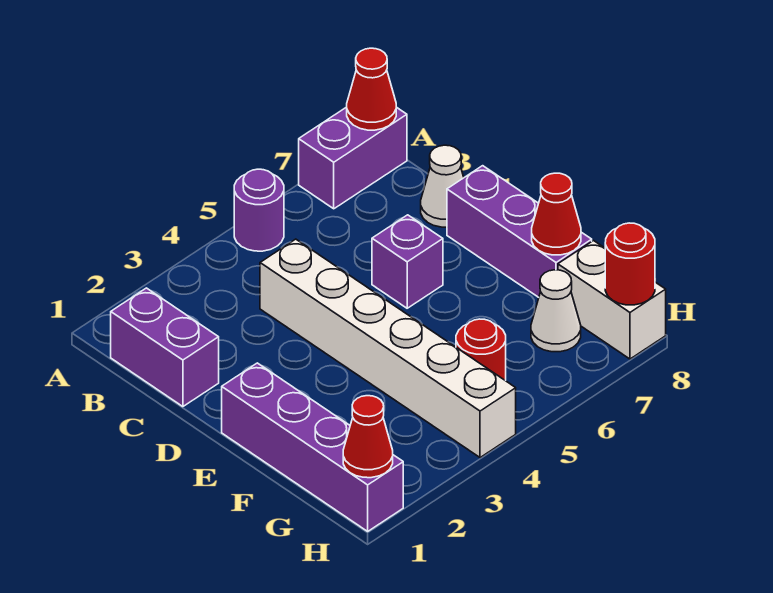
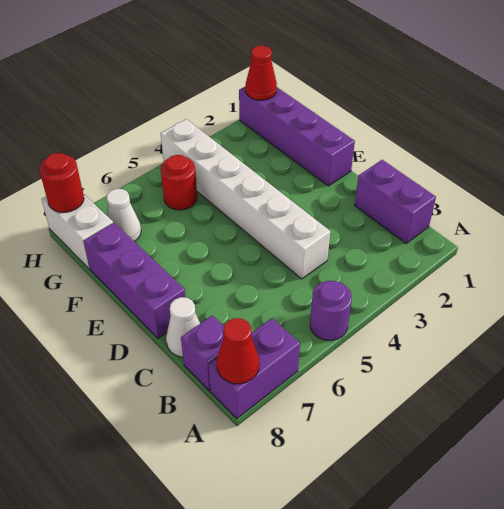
purple 1x1 brick [372,215,443,308] -> purple 1x1 brick moved to [181,315,224,391]
red 1x1 cone [532,173,581,255] -> none

